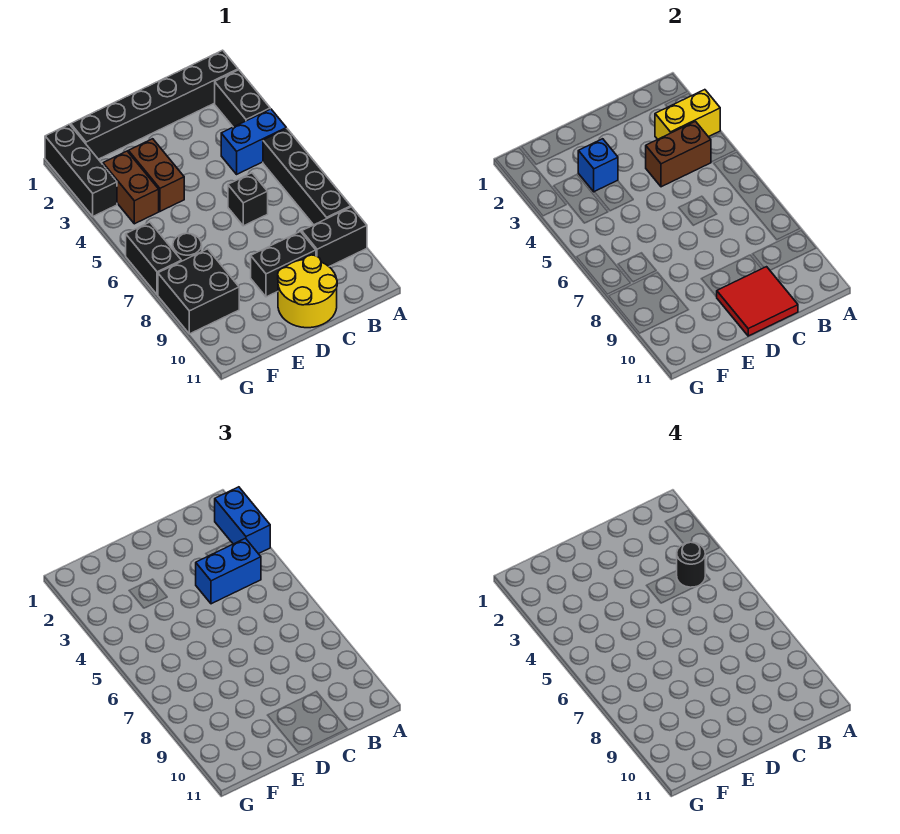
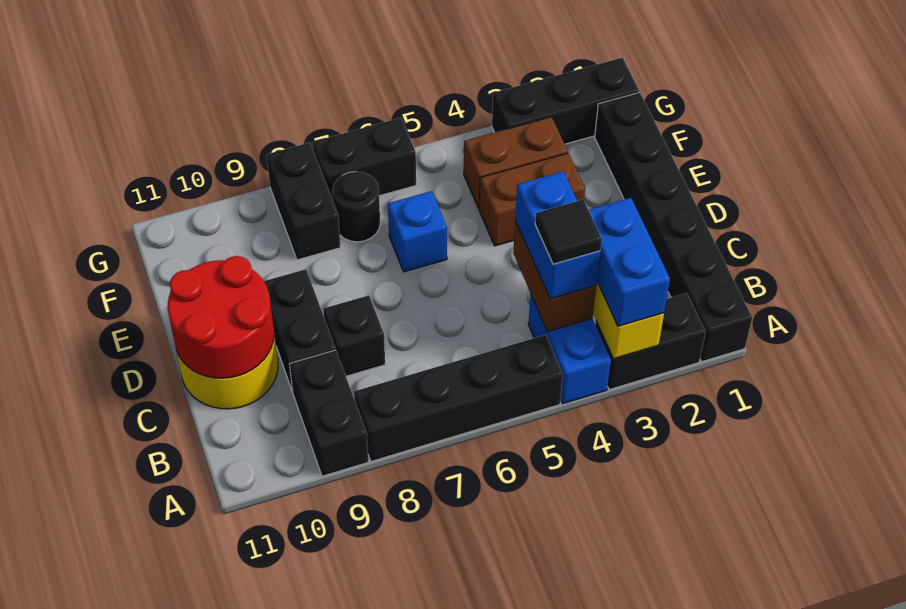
blue 1x2 brick [215,487,270,554] -> blue 1x2 brick turned to [589,198,670,326]
black 1x1 round brick [677,542,705,587] -> black 1x1 tile [535,200,602,264]
black 1x1 brick [228,173,268,226] -> black 1x1 brick moved to [323,295,385,376]
red 2x2 tile [717,267,798,336] -> red 2x2 round brick [168,256,274,378]
blue 1x1 brick [578,139,618,192] -> blue 1x1 brick moved to [388,191,447,272]
black 2x2 brick [158,249,239,334] -> black 1x2 brick [266,142,341,260]

